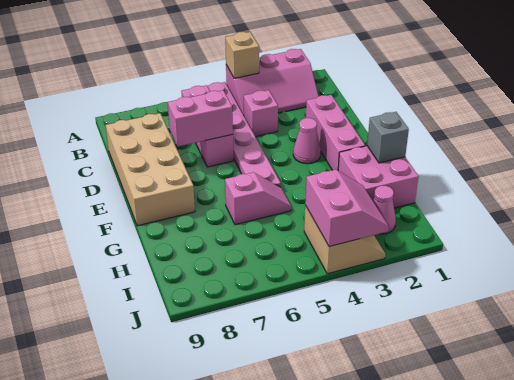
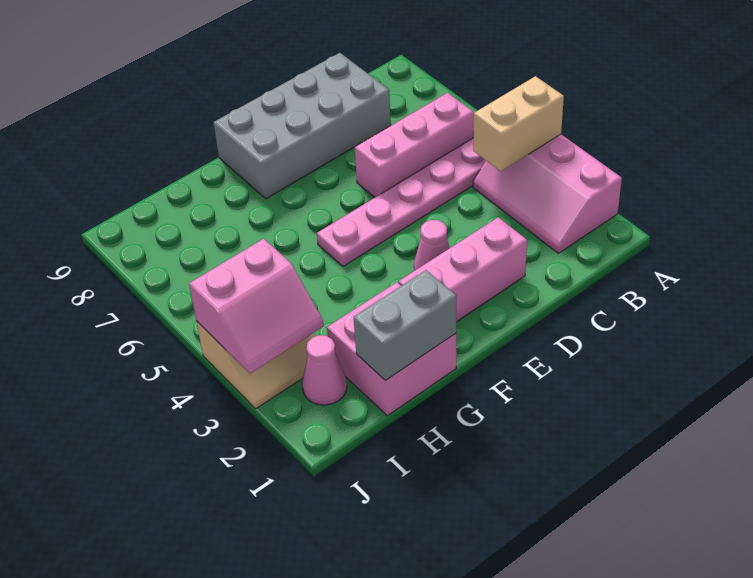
tan 1x1 brick [225,32,259,78] -> tan 1x2 brick [473,76,564,171]
pink 1x1 brick [244,90,278,137] -> none
tan 2x4 brick [106,113,195,226] -> grey 2x4 brick [213,53,391,199]
pink 1x2 brick [168,90,233,146] -> none
grey 1x1 brick [367,112,409,163] -> grey 1x2 brick [354,270,456,381]
pink 1x2 slope [225,172,291,225] -> none

